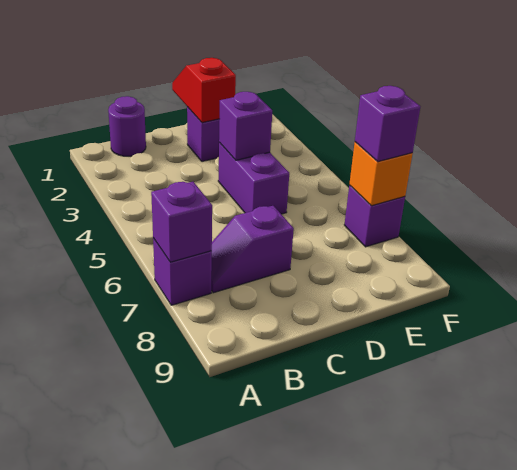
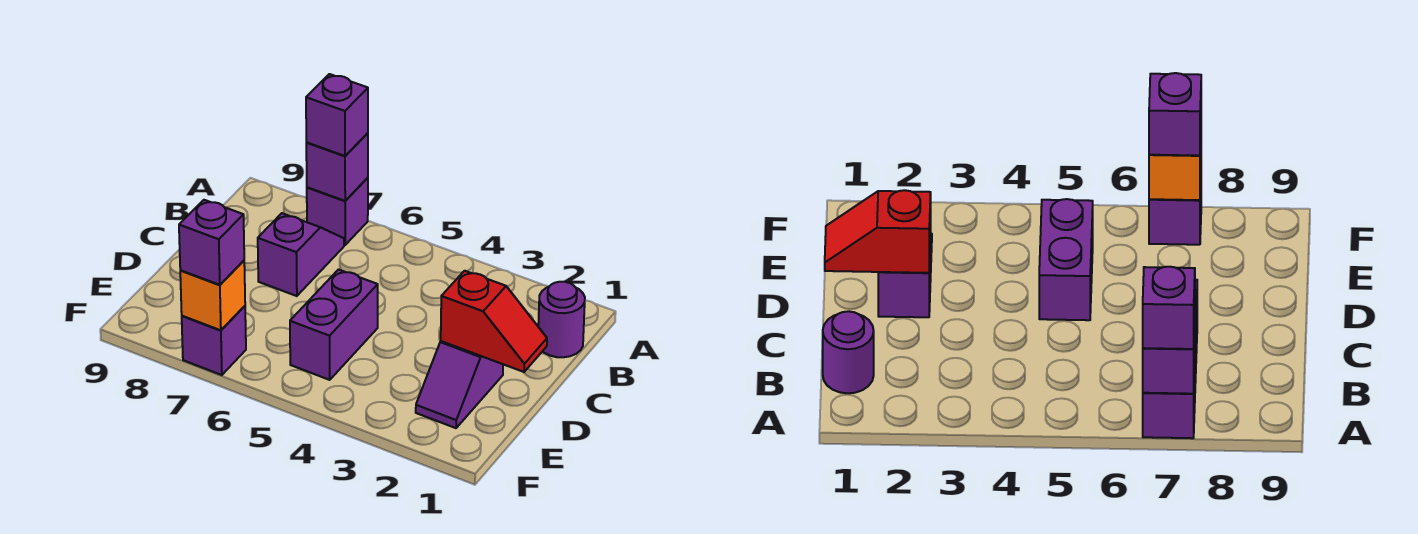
purple 1x2 brick [218,143,289,214] -> purple 1x2 brick turned to [290,270,378,380]
purple 1x1 brick [219,92,272,160] -> purple 1x1 brick moved to [306,74,368,156]

